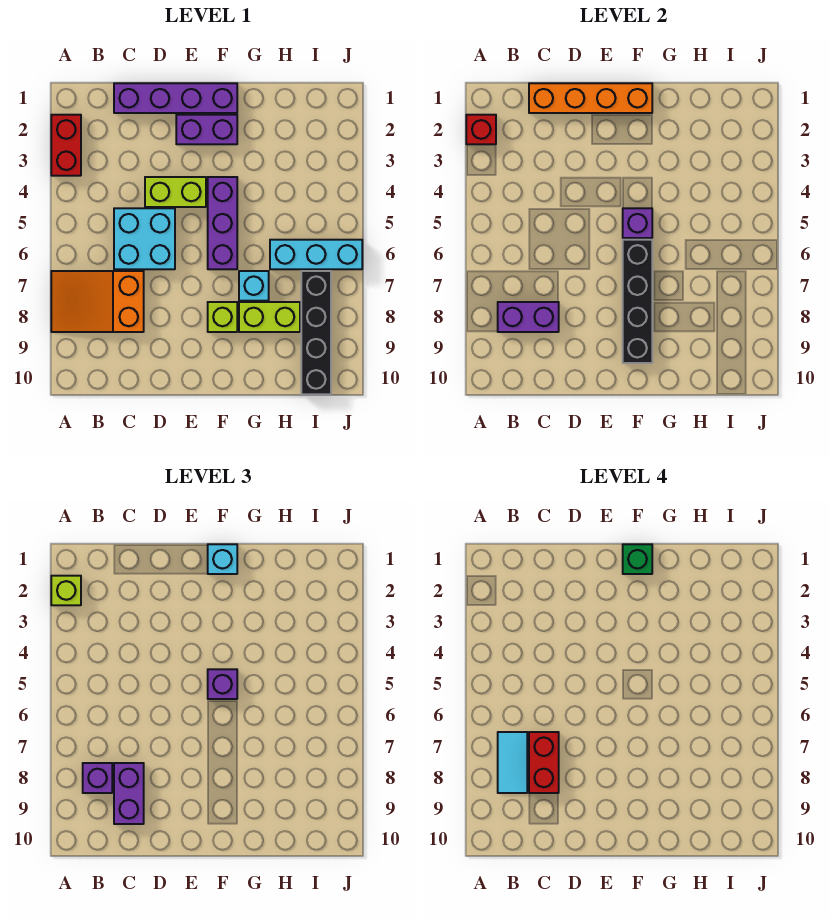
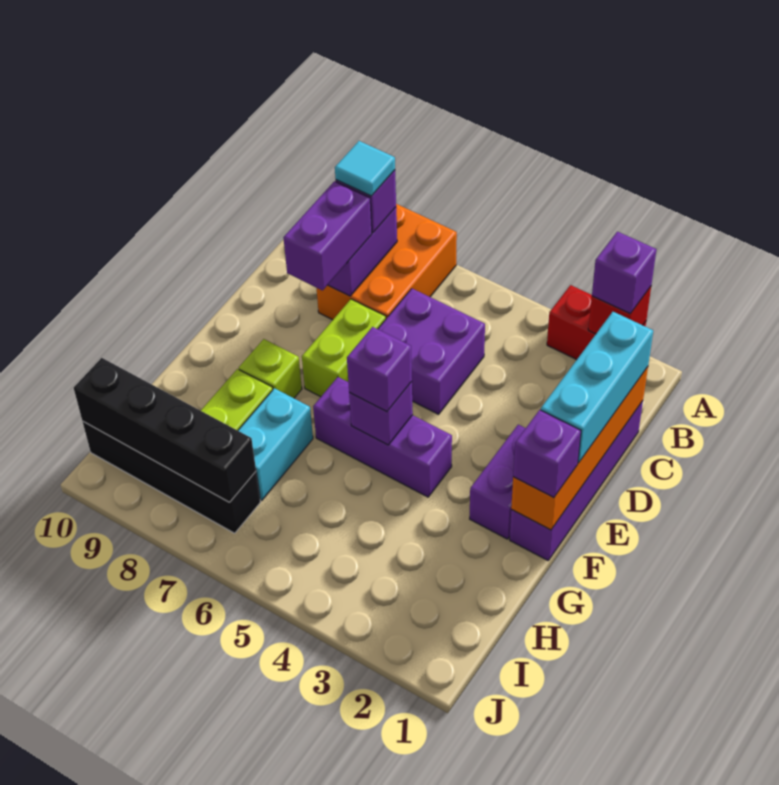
lime 1x1 brick [51,576,81,605] -> purple 1x1 brick [592,232,656,314]
orange 2x3 slope [51,271,144,332] -> orange 2x3 brick [317,204,457,320]
cyan 1x2 tile [498,732,527,793] -> cyan 1x1 tile [335,141,395,196]
cyan 2x2 brick [114,208,175,269] -> purple 2x2 brick [378,289,485,414]
red 1x2 brick [529,732,559,793] -> none
purple 1x2 brick [114,763,144,824] -> purple 1x2 brick turned to [283,181,372,290]
lime 1x2 brick [145,177,206,207] -> lime 1x2 brick moved to [302,299,386,397]
cyan 1x1 brick [208,544,237,574] -> purple 1x1 brick [513,410,581,498]
green 1x1 brick [623,544,652,574] -> none
black 1x4 brick [623,240,652,363] -> black 1x4 brick moved to [74,358,256,502]
cyan 1x1 brick [239,271,269,301] -> cyan 1x2 brick [238,388,313,500]
cyan 1x3 brick [270,240,362,269] -> cyan 1x3 brick moved to [541,312,653,463]

